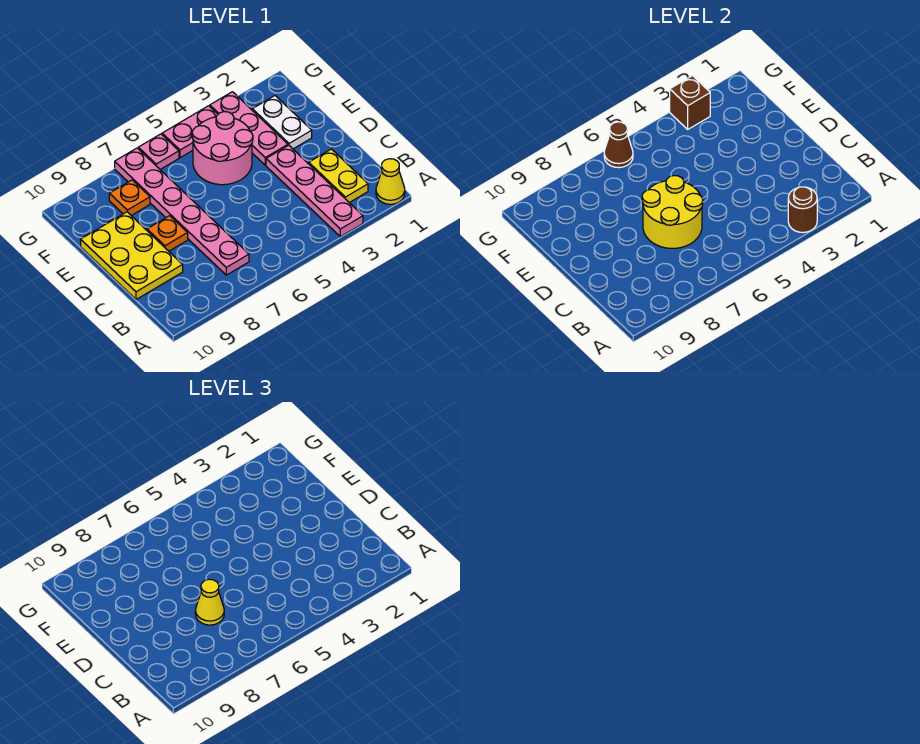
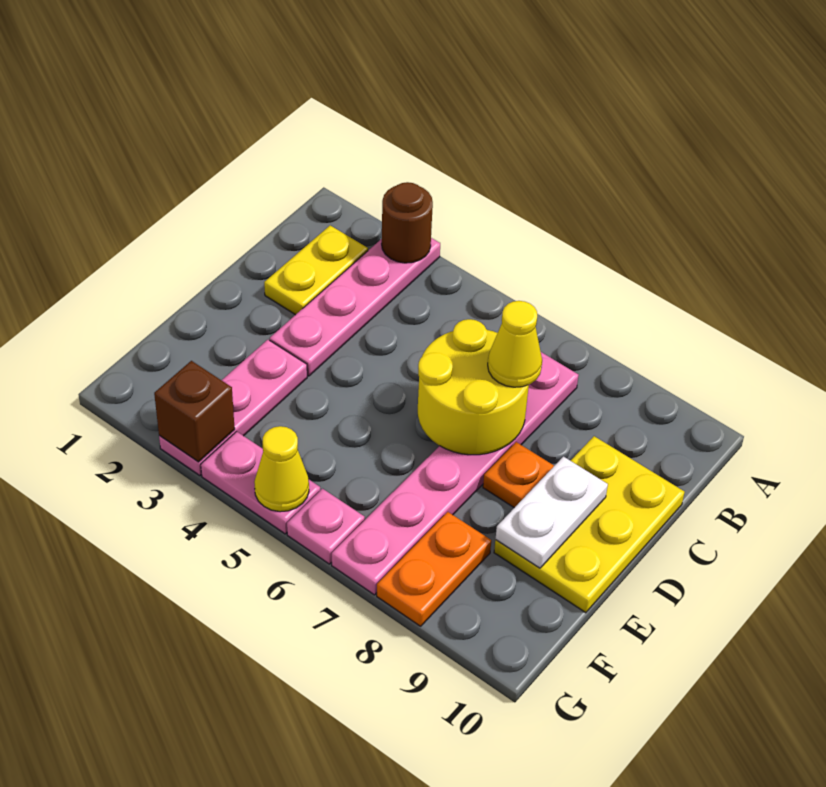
yellow 1x1 cone [376,159,405,204] -> yellow 1x1 cone moved to [254,426,309,512]
white 1x2 plate [252,96,312,149] -> white 1x2 plate moved to [496,457,608,568]
pink 2x2 round brick [192,112,253,185] -> none
orange 1x1 plate [109,180,150,216] -> orange 1x2 plate [377,512,491,626]
brown 1x1 cone [604,122,633,168] -> none

